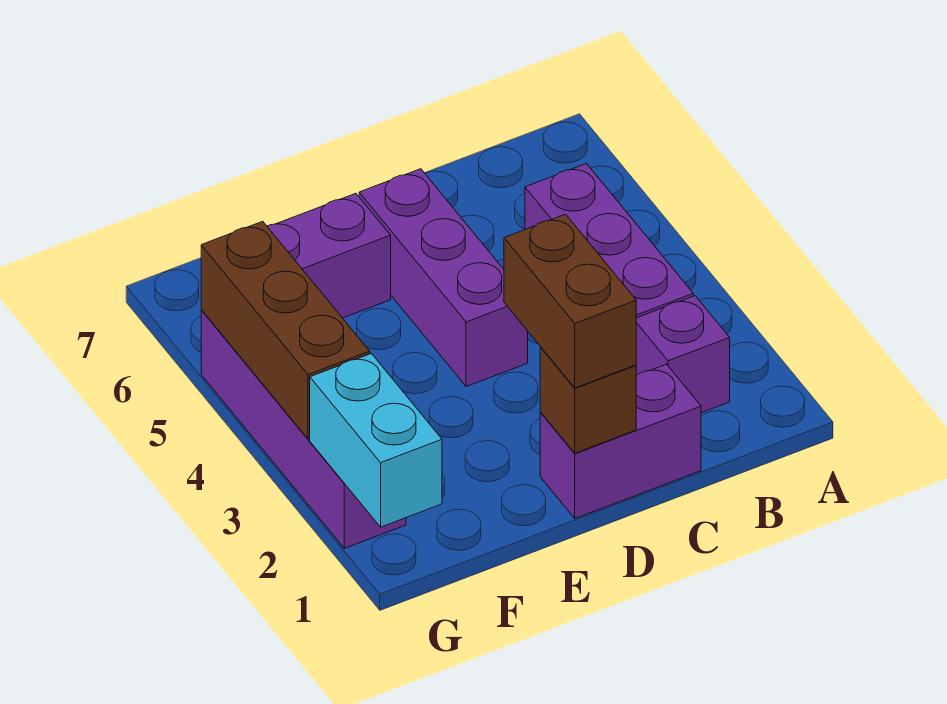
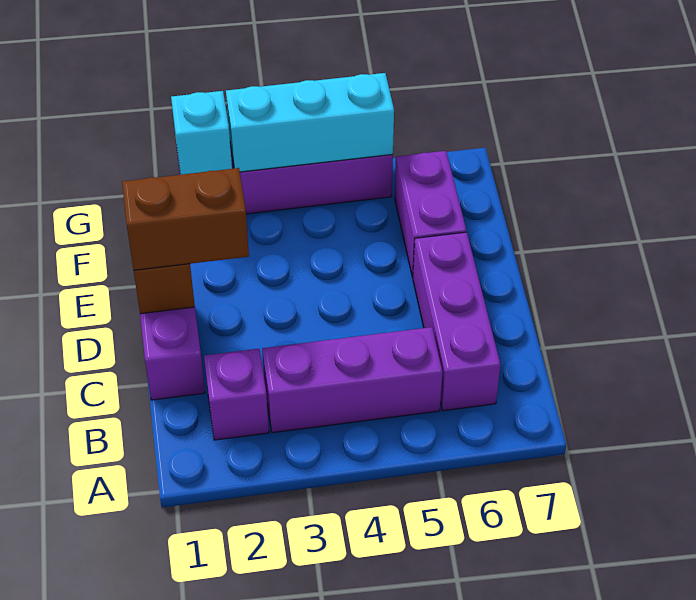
purple 1x3 brick [359,169,528,387] -> purple 1x3 brick turned to [413,232,500,411]
cyan 1x2 brick [310,353,442,527] -> cyan 1x1 brick [171,91,232,175]
brown 1x3 brick [201,221,370,439] -> cyan 1x3 brick [226,73,394,172]

